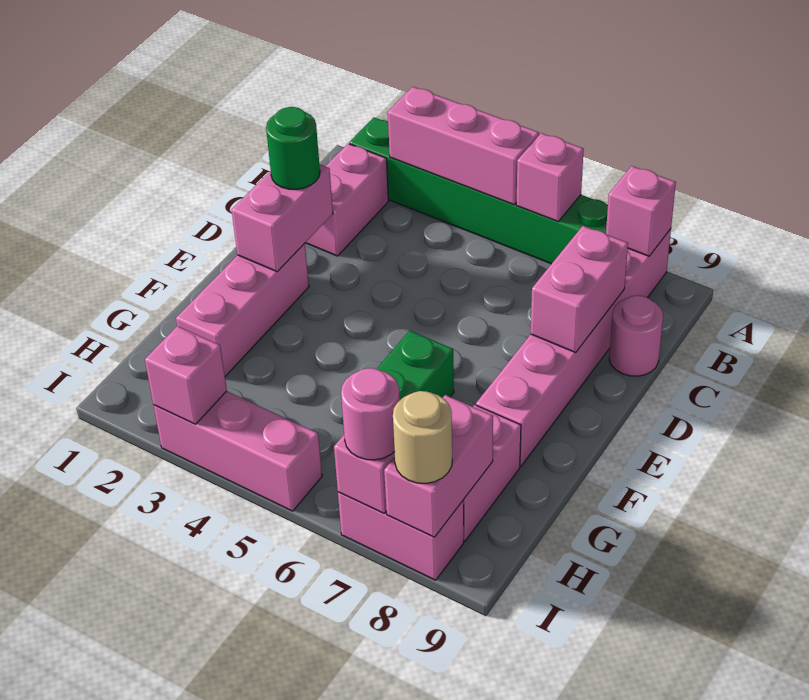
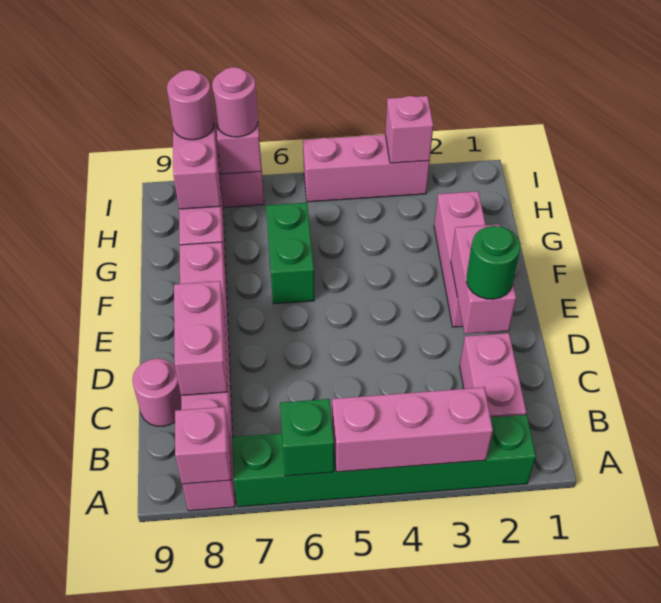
pink 1x1 brick [516,133,584,221] -> green 1x1 brick [280,399,334,476]
tan 1x1 round brick [393,391,452,483] -> pink 1x1 round brick [167,70,214,140]

